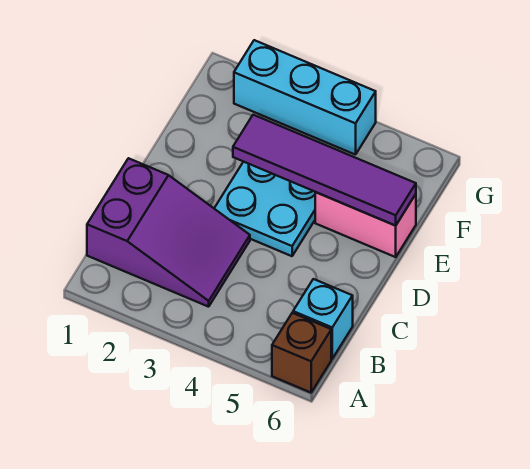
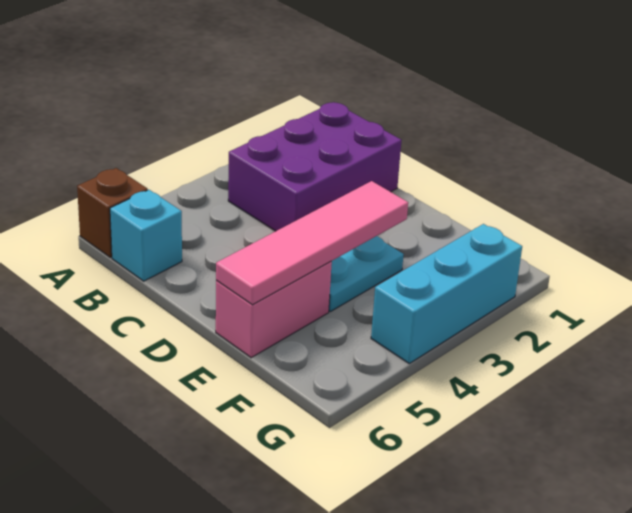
purple 2x3 slope [87,158,250,307] -> purple 2x3 brick [228,102,402,231]
purple 1x4 tile [233,115,416,226] -> pink 1x4 tile [216,181,408,305]

